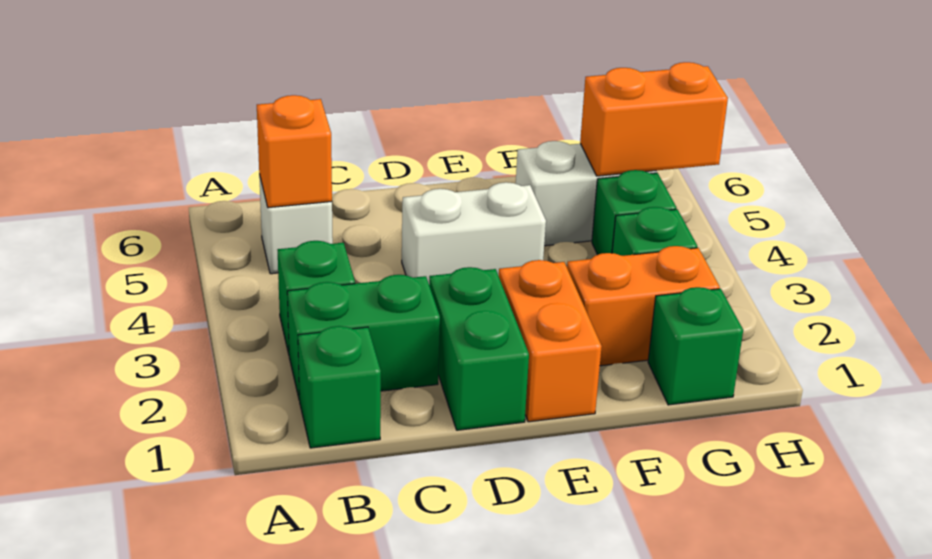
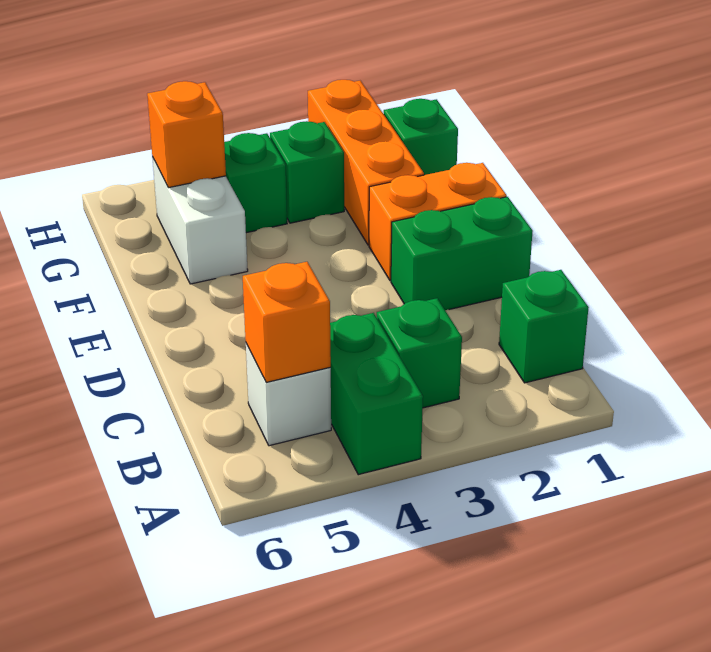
green 1x2 brick [287,275,440,400] -> green 1x2 brick moved to [330,313,423,475]
white 1x2 brick [402,182,546,283] -> none
orange 1x2 brick [567,246,720,366] -> orange 1x3 brick [308,80,424,245]
orange 1x2 brick [580,62,728,176] -> orange 1x1 brick [147,81,226,188]

